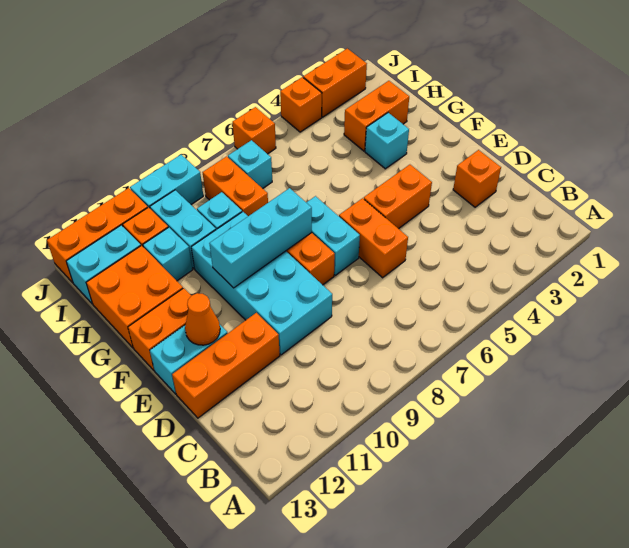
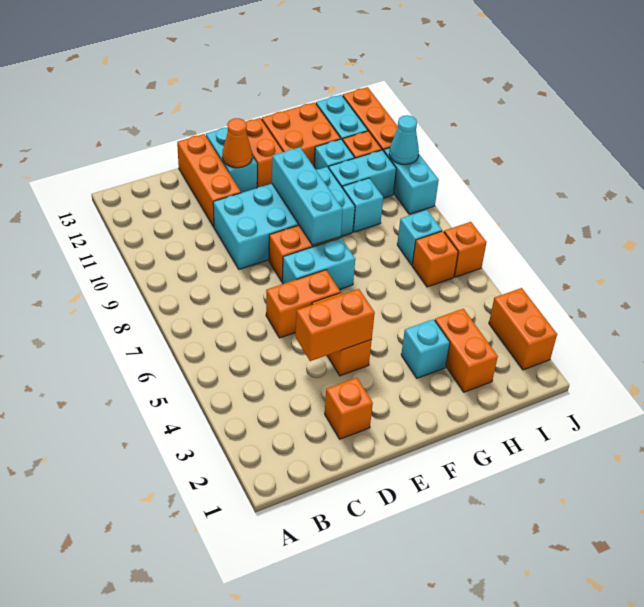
orange 1x2 brick [202,156,268,216] -> orange 1x2 brick moved to [296,289,375,361]
orange 1x1 brick [280,77,322,132] -> orange 1x1 brick moved to [412,231,458,287]
none -> cyan 1x1 cone [389,115,419,164]

